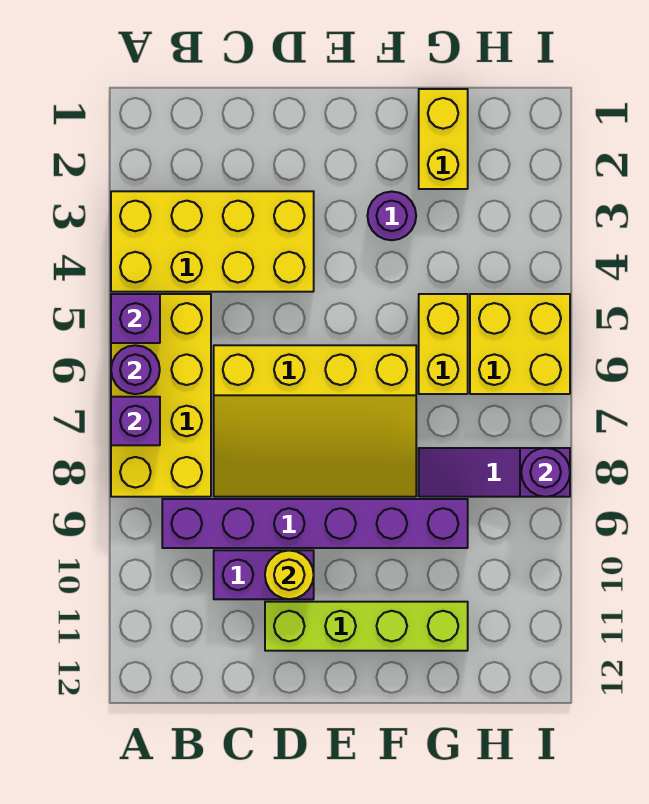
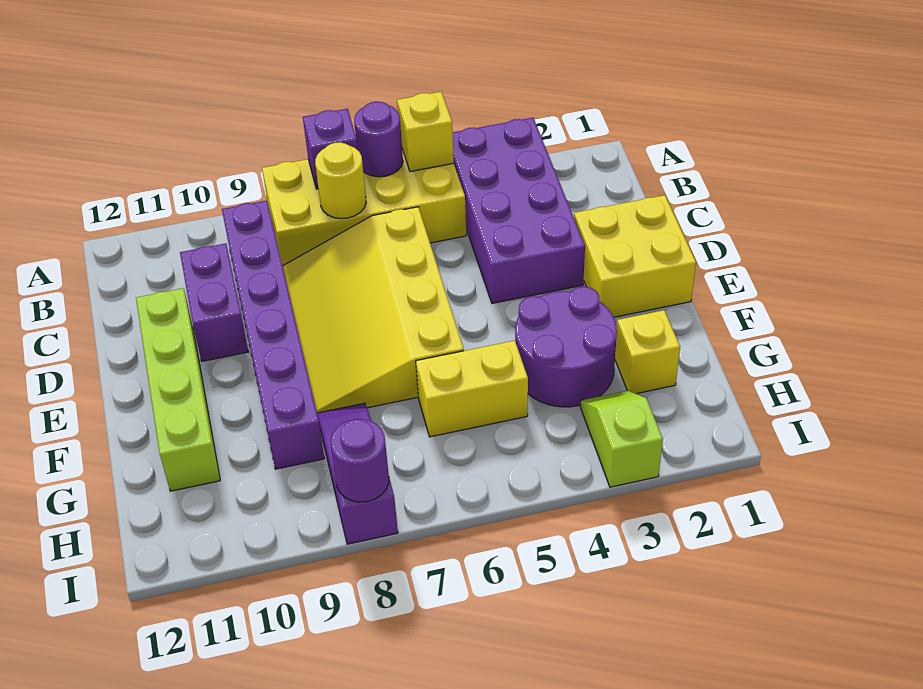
yellow 2x4 brick [111,191,314,292] -> purple 2x4 brick [453,118,585,303]
purple 1x1 brick [111,294,160,343] -> yellow 1x1 brick [397,92,454,172]
yellow 1x1 round brick [265,550,314,599] -> yellow 1x1 round brick moved to [315,142,366,219]
purple 1x1 round brick [367,192,416,240] -> purple 2x2 round brick [515,287,617,407]
yellow 1x2 brick [419,89,468,189] -> yellow 1x1 brick [615,310,680,394]
none -> lime 1x2 slope [580,391,663,487]
yellow 2x2 brick [470,294,570,394] -> yellow 2x2 brick moved to [574,195,696,317]

